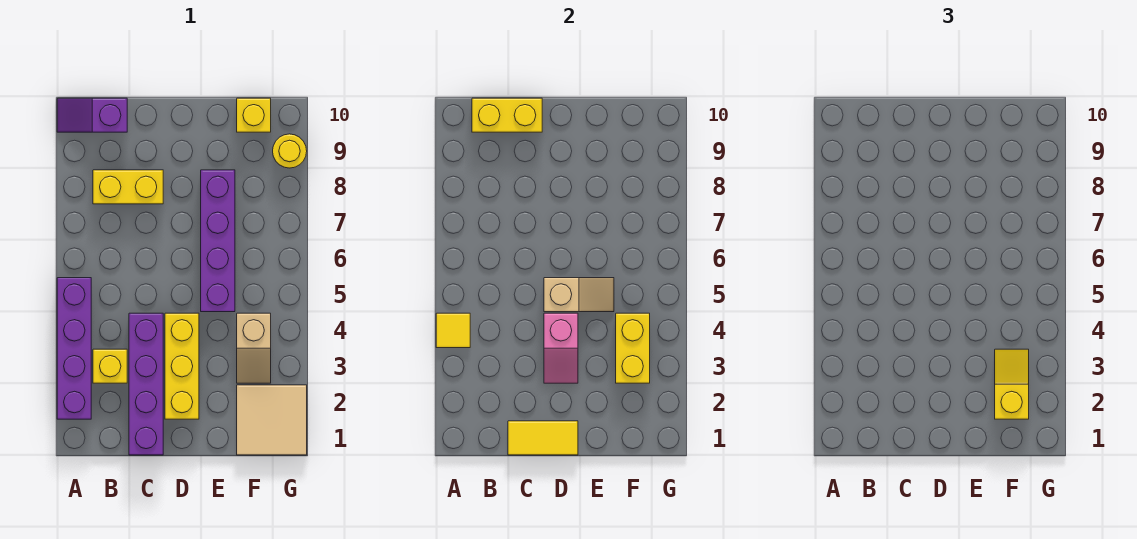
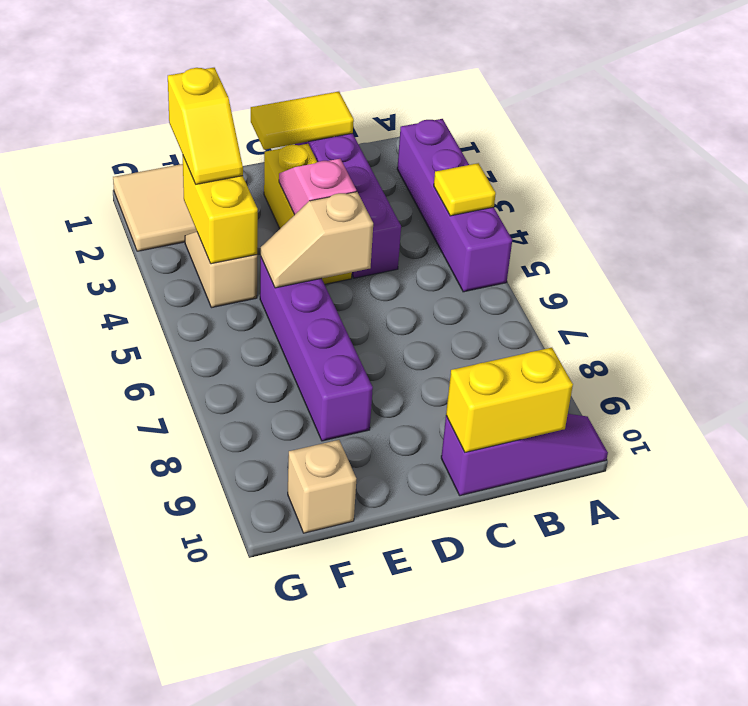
purple 1x2 slope [57,98,127,132] -> purple 1x3 slope [441,414,608,496]
yellow 1x1 brick [93,349,127,383] -> none
yellow 1x2 brick [93,170,163,204] -> none
yellow 1x1 brick [237,98,271,132] -> tan 1x1 brick [288,440,356,533]
yellow 1x1 round brick [273,134,307,168] -> none

